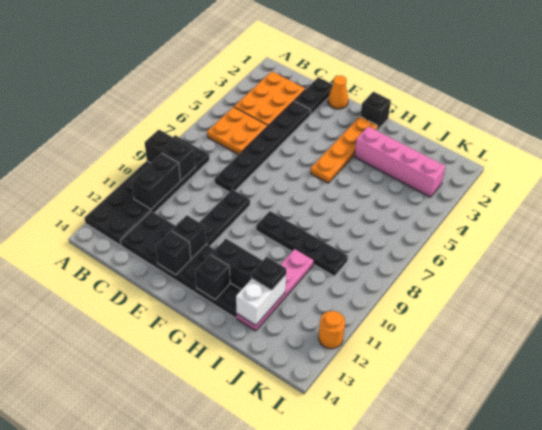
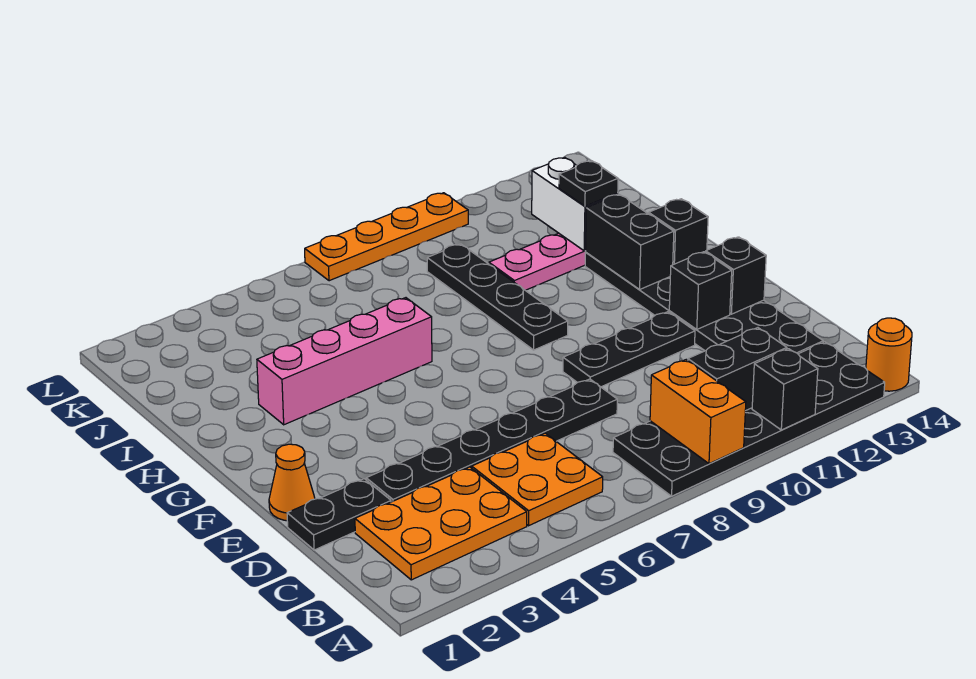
black 1x2 brick [145,130,195,181] -> orange 1x2 brick [650,360,746,464]
black 1x1 brick [360,92,391,130] -> black 1x1 brick moved to [752,349,818,430]
orange 1x4 plate [311,117,377,183] -> orange 1x4 plate moved to [305,193,468,281]
pink 1x4 brick [354,126,446,197] -> pink 1x4 brick turned to [257,298,432,425]
white 1x2 brick [236,275,286,325] -> white 1x2 brick turned to [532,157,618,251]
orange 1x1 round brick [319,311,345,349] -> orange 1x1 round brick moved to [866,318,912,391]

